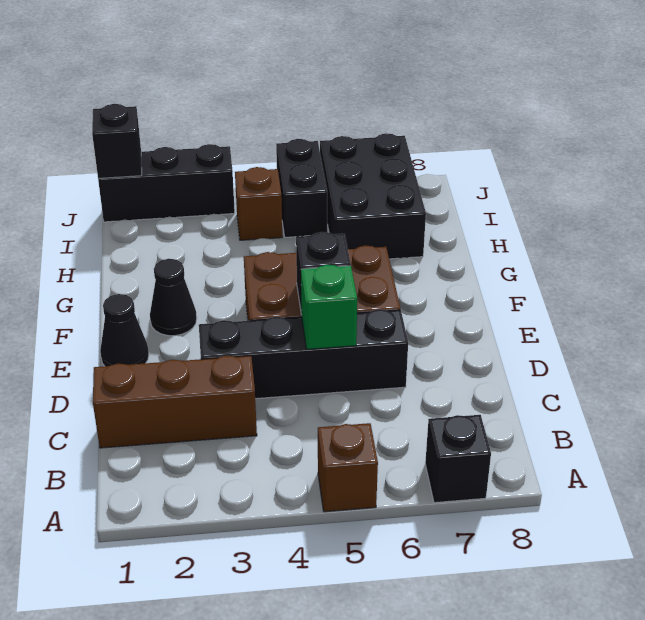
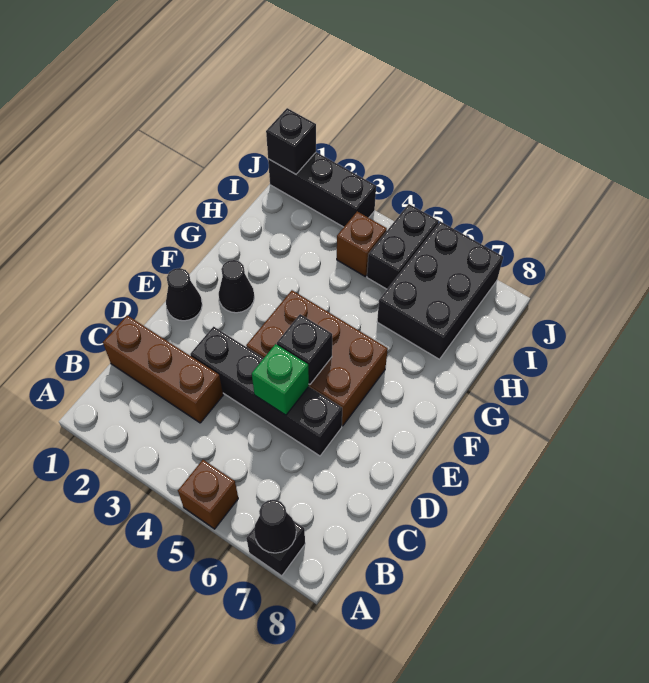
none -> black 1x1 cone [254,500,296,553]

